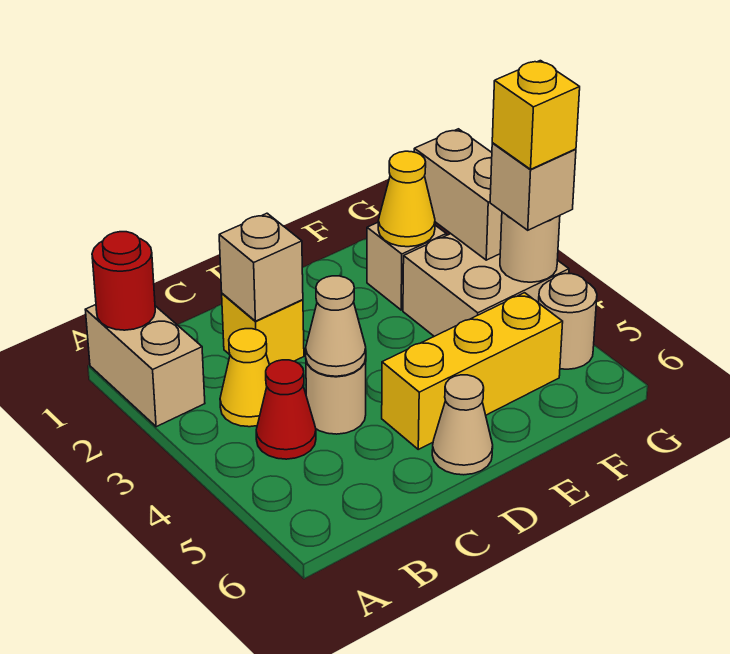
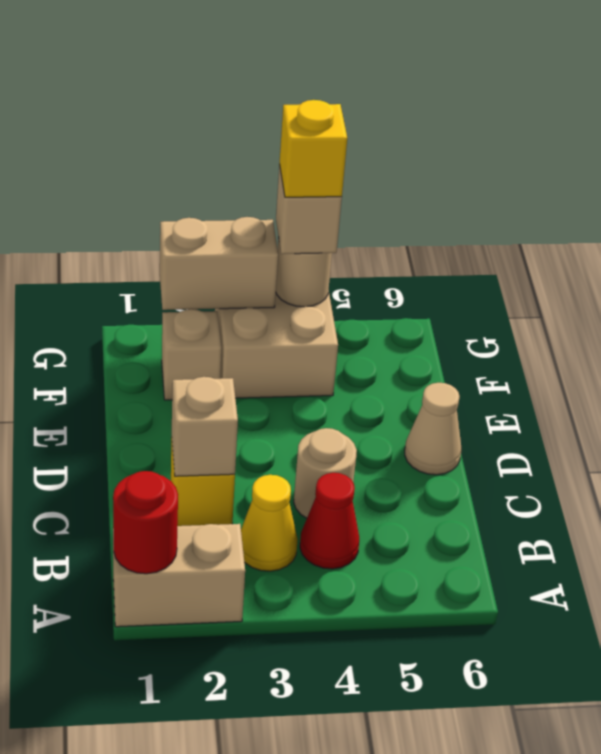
tan 1x1 cone [306,276,366,376] -> none
yellow 1x3 brick [382,293,563,449] -> none
yellow 1x1 cone [378,151,435,247] -> none
tan 1x1 round brick [539,273,597,369] -> none

